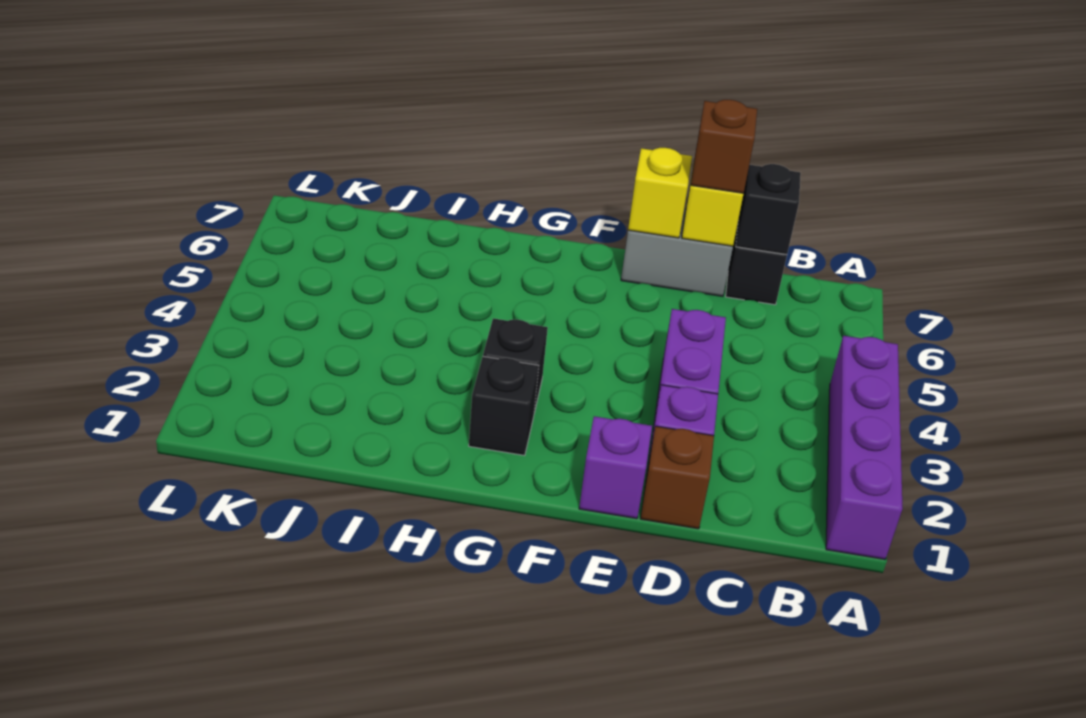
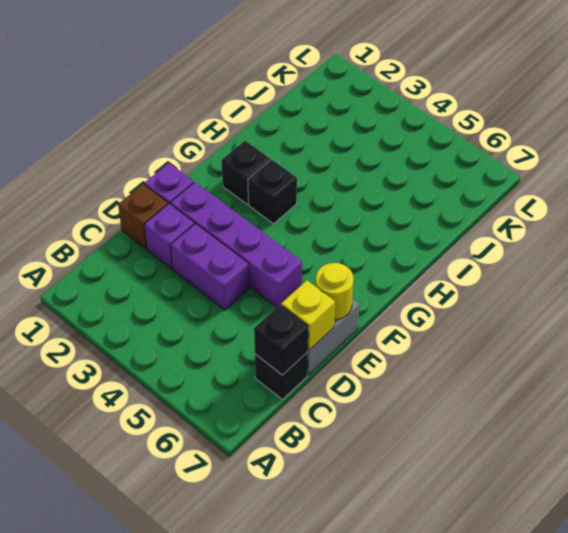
purple 1x4 brick [826,336,903,559] -> purple 1x4 brick moved to [170,182,302,307]
brown 1x1 brick [691,100,757,193] -> none
yellow 1x1 brick [628,148,692,238] -> yellow 1x1 round brick [316,263,354,320]

